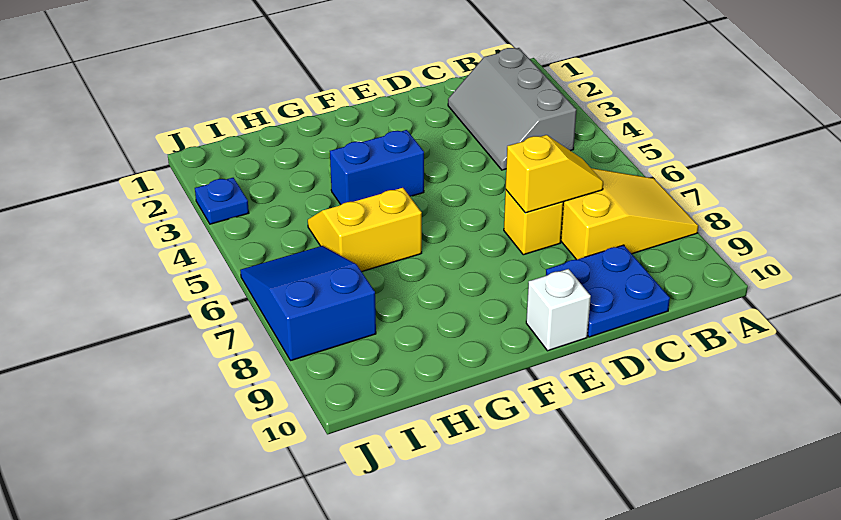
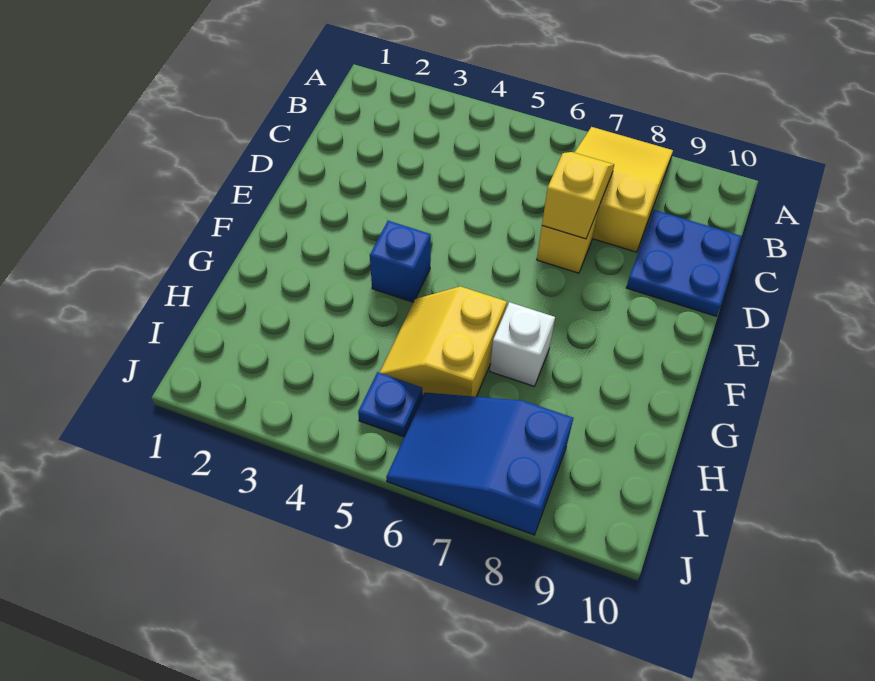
grey 2x3 slope [448,48,577,170] -> none
white 1x1 brick [526,269,591,351] -> white 1x1 brick moved to [490,302,555,386]
blue 1x2 brick [330,130,424,204] -> blue 1x1 brick [370,221,431,302]
blue 1x1 plate [195,178,249,224] -> blue 1x1 plate moved to [358,372,422,437]

